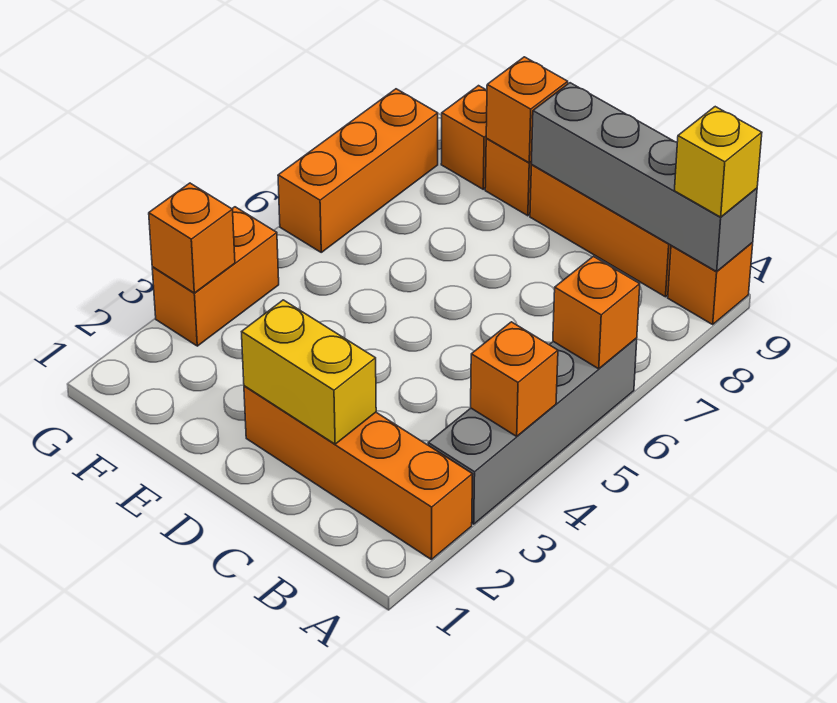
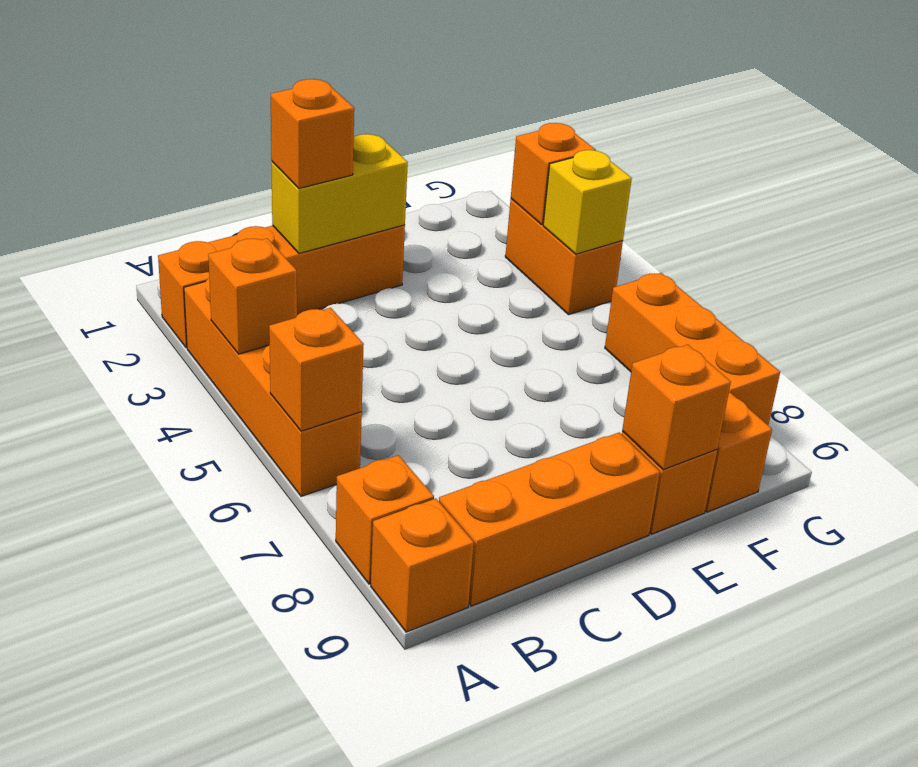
grey 1x4 brick [428,338,637,524] -> orange 1x4 brick [184,278,362,496]
none -> orange 1x1 brick [336,455,434,584]
grey 1x4 brick [532,83,757,272] -> none
yellow 1x1 brick [674,107,762,217] -> yellow 1x1 brick moved to [543,150,632,254]
none -> orange 1x1 brick [271,79,354,188]

